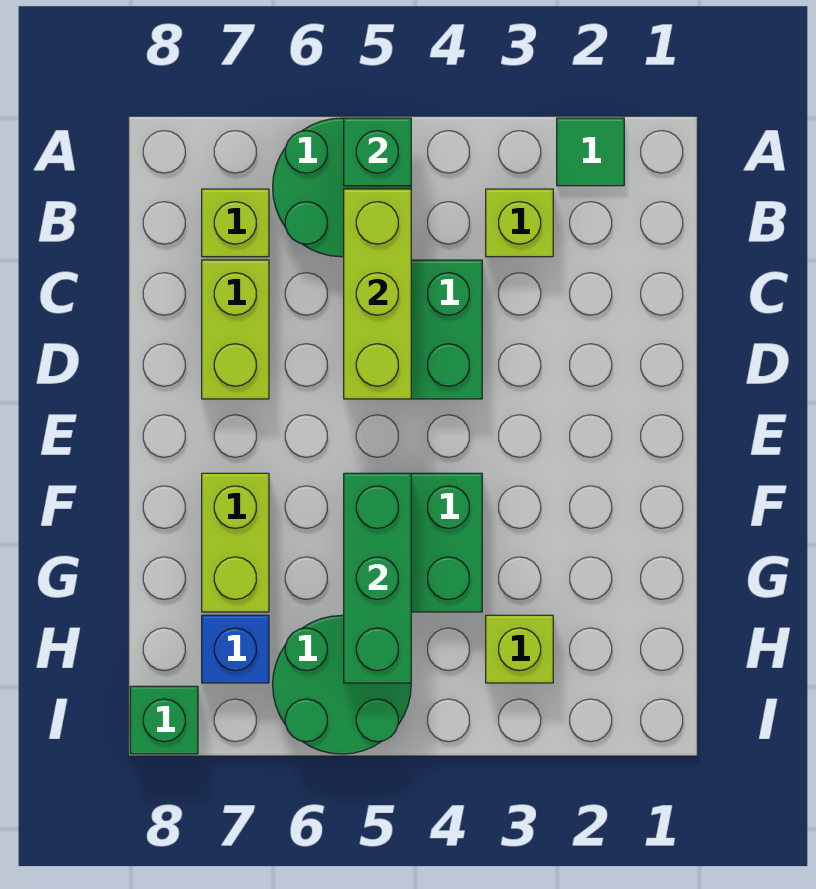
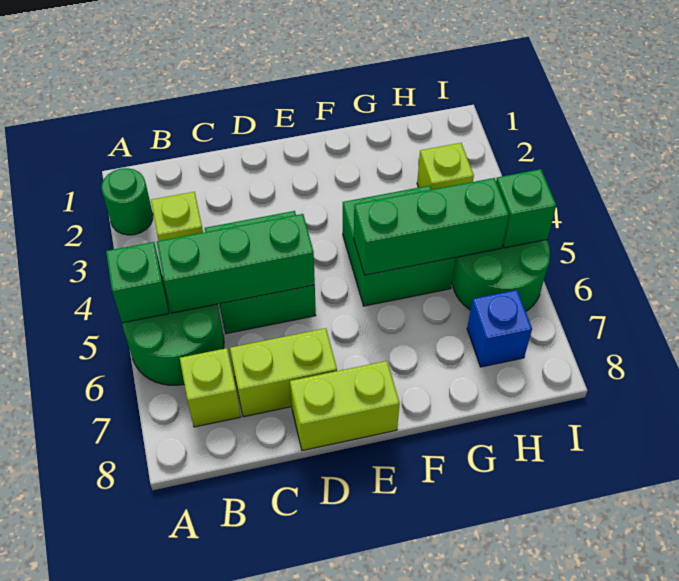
green 1x1 tile [557,118,624,186] -> green 1x1 round brick [102,168,153,235]
lime 1x3 brick [344,189,411,399] -> green 1x3 brick [157,214,315,313]
lime 1x2 brick [202,473,269,612] -> lime 1x2 brick moved to [290,361,400,451]
green 1x1 brick [130,686,198,754] -> green 1x1 brick moved to [496,169,556,248]

